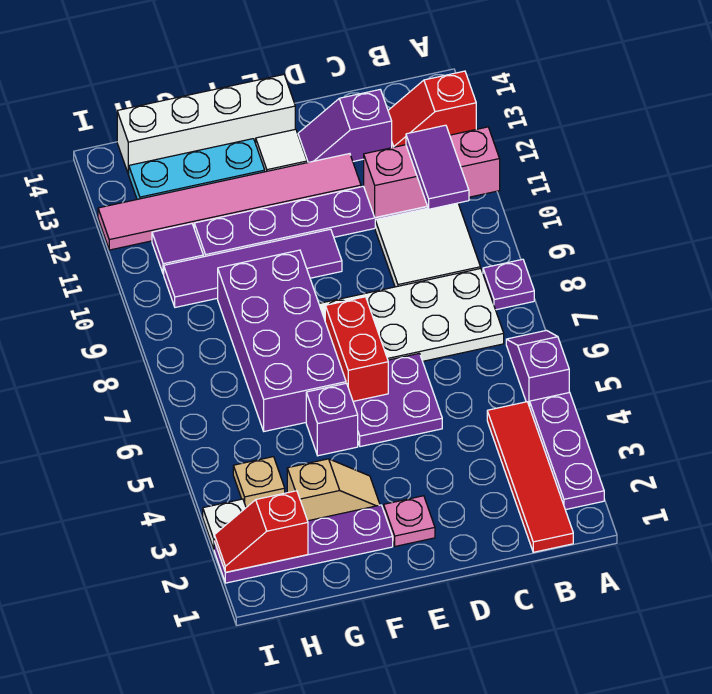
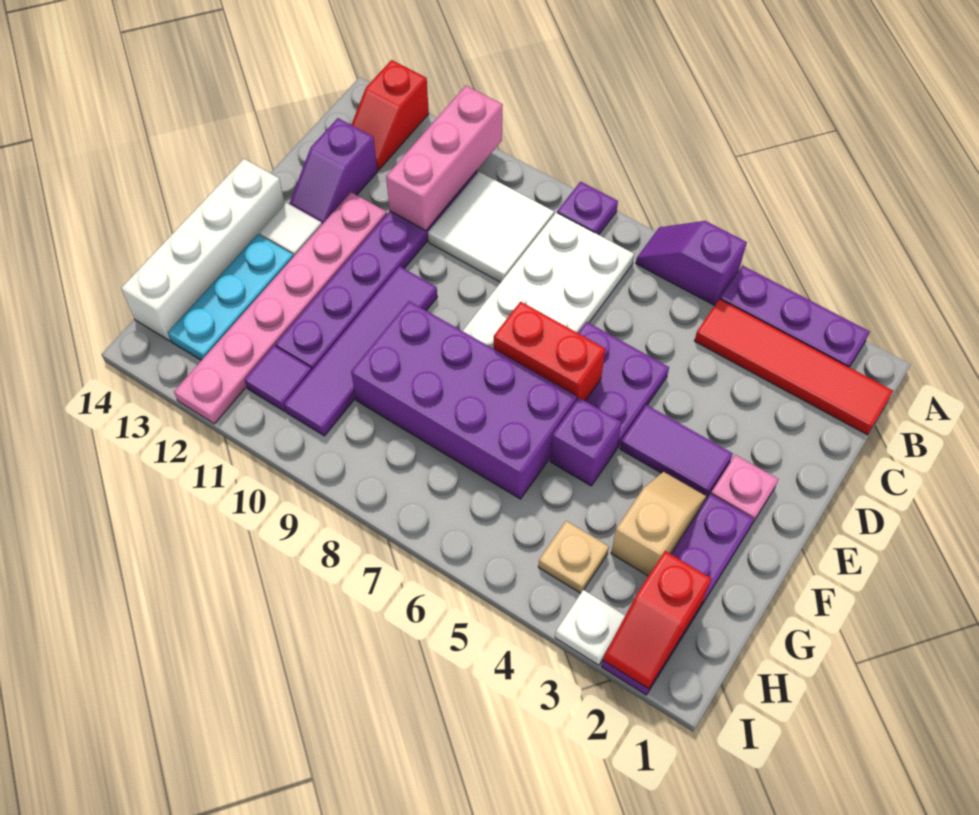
purple 1x2 tile [406,125,469,209] -> purple 1x2 tile moved to [620,405,733,498]
pink 1x6 tile [98,154,361,250] -> pink 1x6 plate [174,192,387,424]

